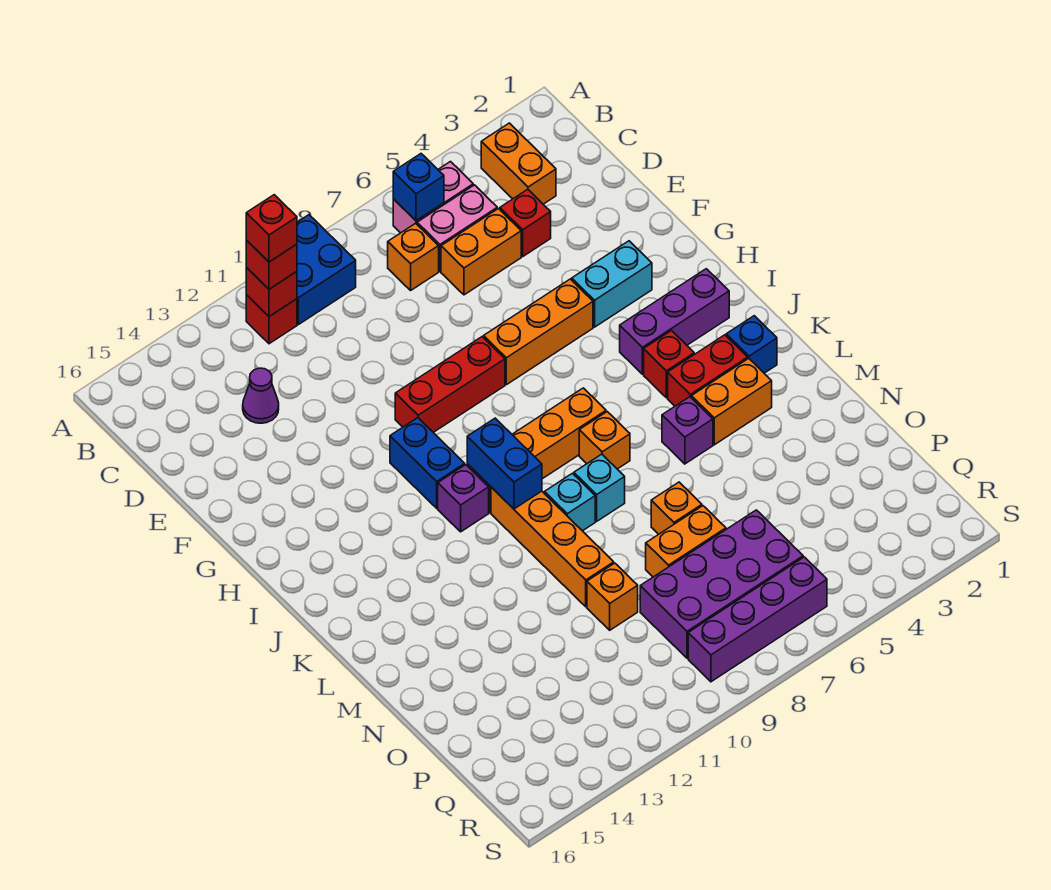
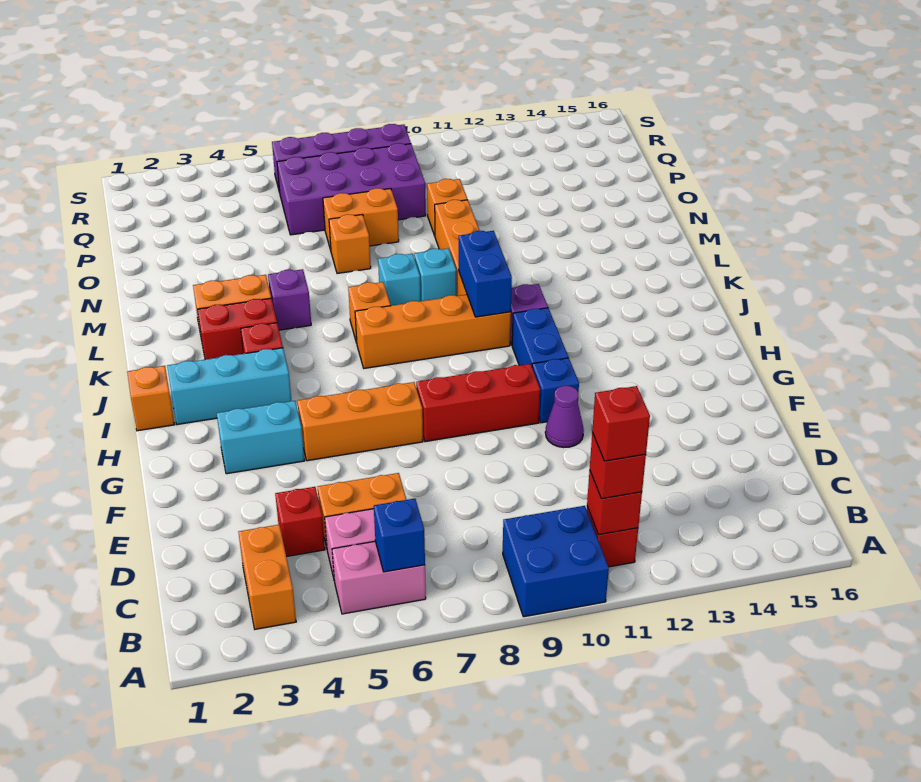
orange 1x1 brick [388,223,439,290] -> orange 1x1 brick moved to [127,366,174,431]
purple 1x1 cone [243,368,279,423] -> purple 1x1 cone moved to [545,386,584,448]
purple 1x3 brick [620,269,729,374] -> cyan 1x3 brick [167,348,291,424]
blue 1x1 brick [726,316,777,373] -> blue 1x1 brick moved to [532,358,579,423]

